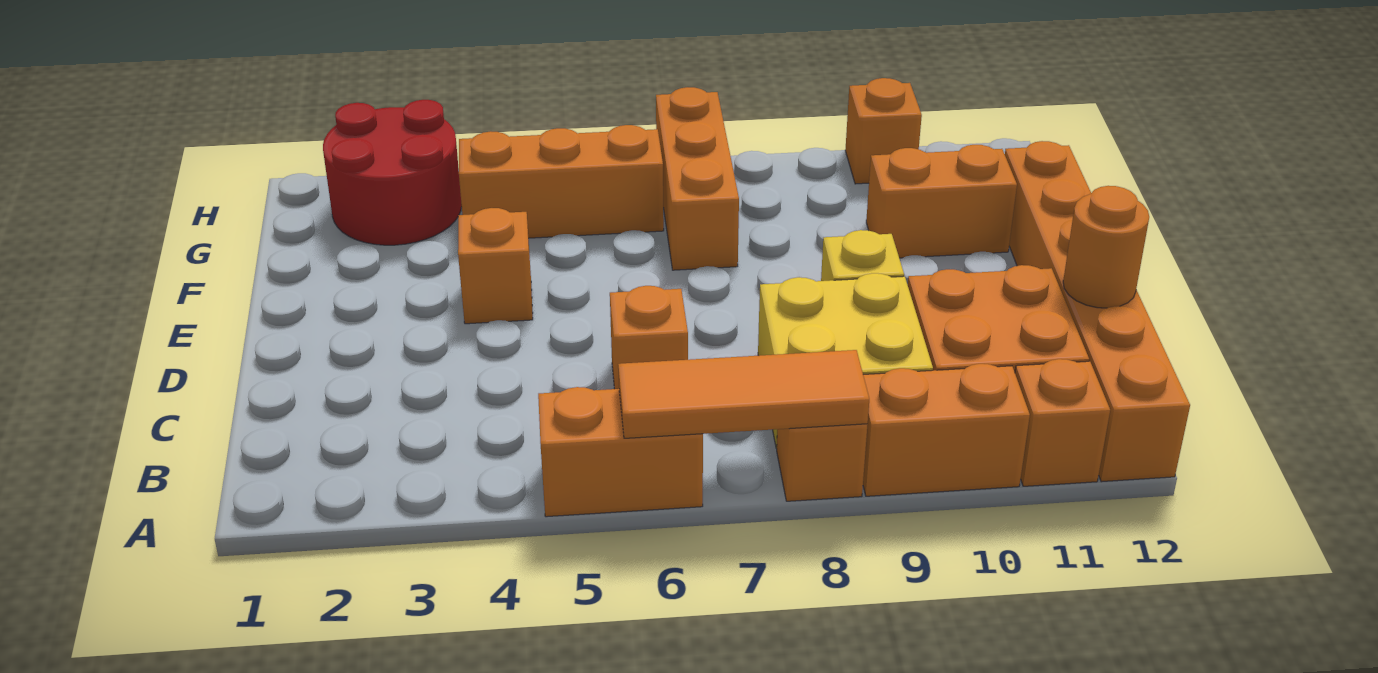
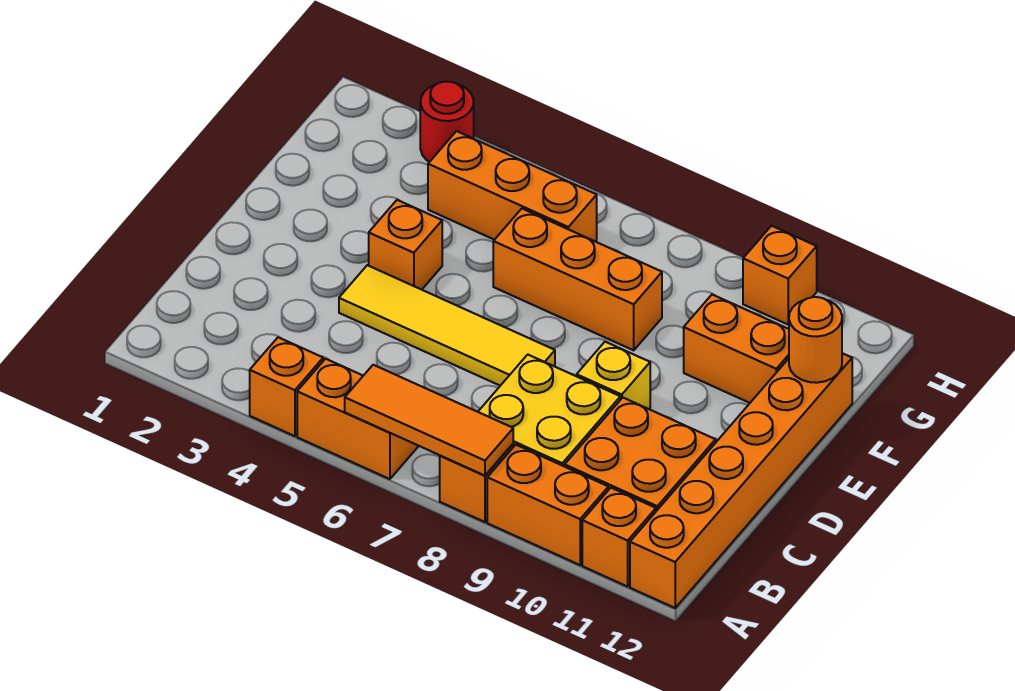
orange 1x1 brick [610,286,688,389] -> orange 1x1 brick moved to [250,337,323,436]
orange 1x1 round brick [1063,186,1149,308] -> orange 1x1 round brick moved to [789,297,842,383]
none -> yellow 1x4 tile [339,265,555,386]
orange 1x3 brick [656,87,739,270] -> orange 1x3 brick turned to [493,209,662,350]
red 2x2 round brick [323,100,462,245] -> red 1x1 round brick [420,82,474,162]

